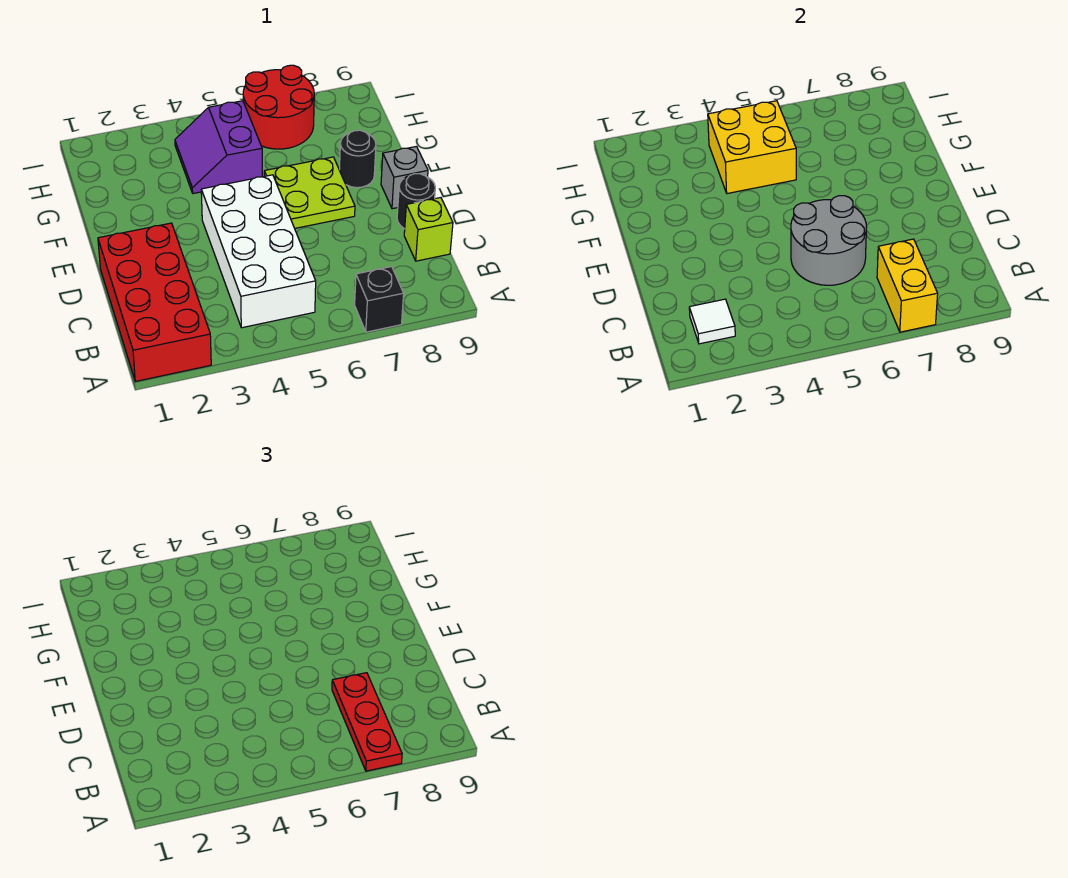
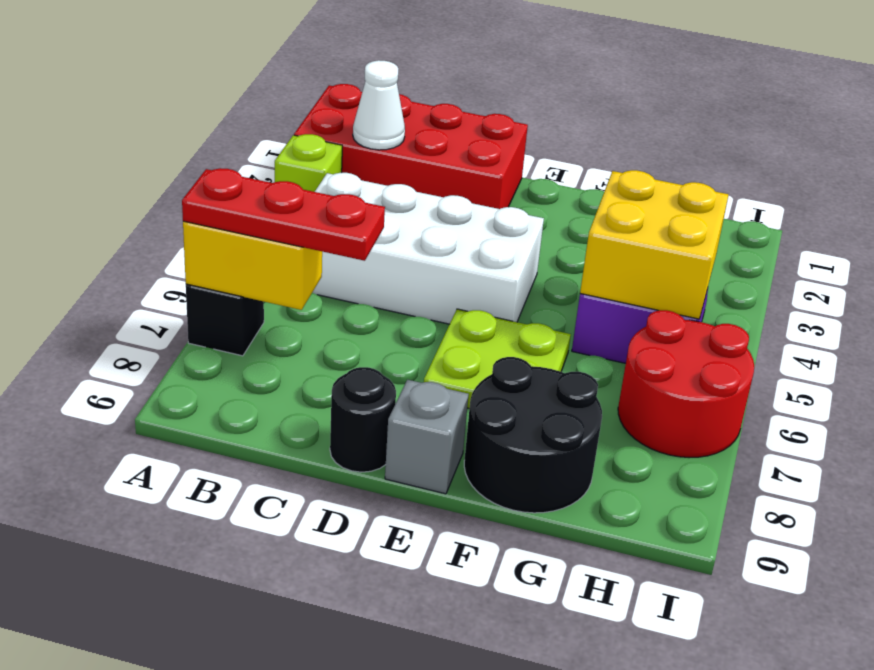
white 1x1 tile [689,299,735,344] -> white 1x1 cone [353,60,405,150]
grey 2x2 round brick [791,196,866,285] -> none
lime 1x1 brick [404,198,453,261] -> lime 1x1 brick moved to [275,134,342,192]
black 1x1 round brick [340,130,376,188] -> black 2x2 round brick [464,357,602,513]

